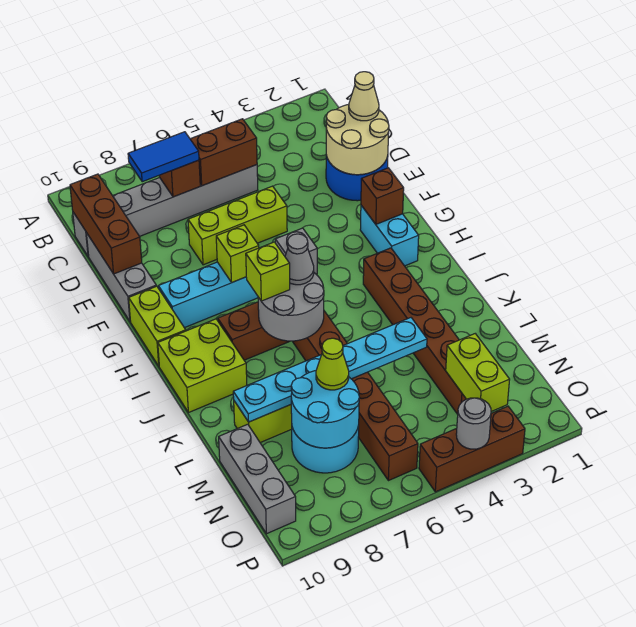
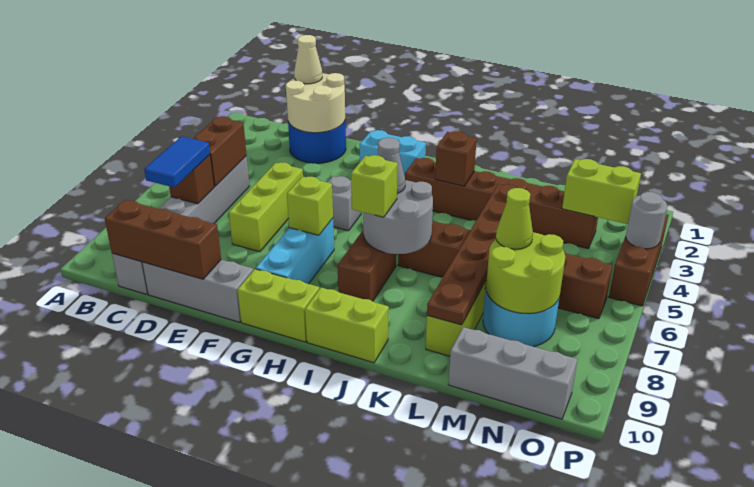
brown 1x1 brick [361,168,404,224] -> brown 1x1 brick moved to [435,131,477,186]
lime 2x2 brick [158,319,247,413] -> lime 1x2 brick [305,288,389,363]
cyan 1x6 plate [233,318,427,422] -> brown 1x6 plate [427,184,517,325]
cyan 2x2 round brick [291,371,359,448] -> lime 2x2 round brick [486,232,565,314]

